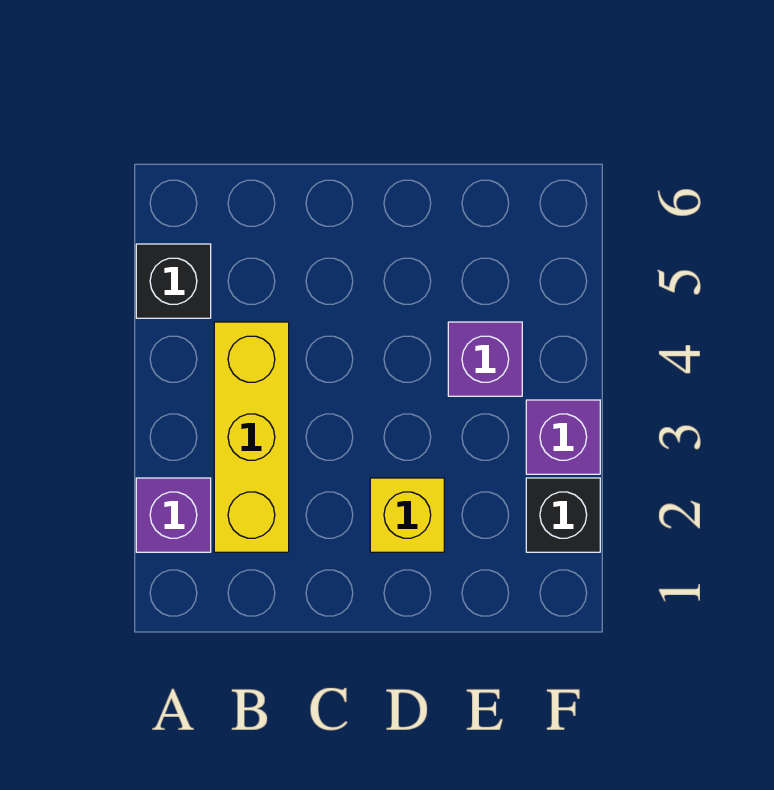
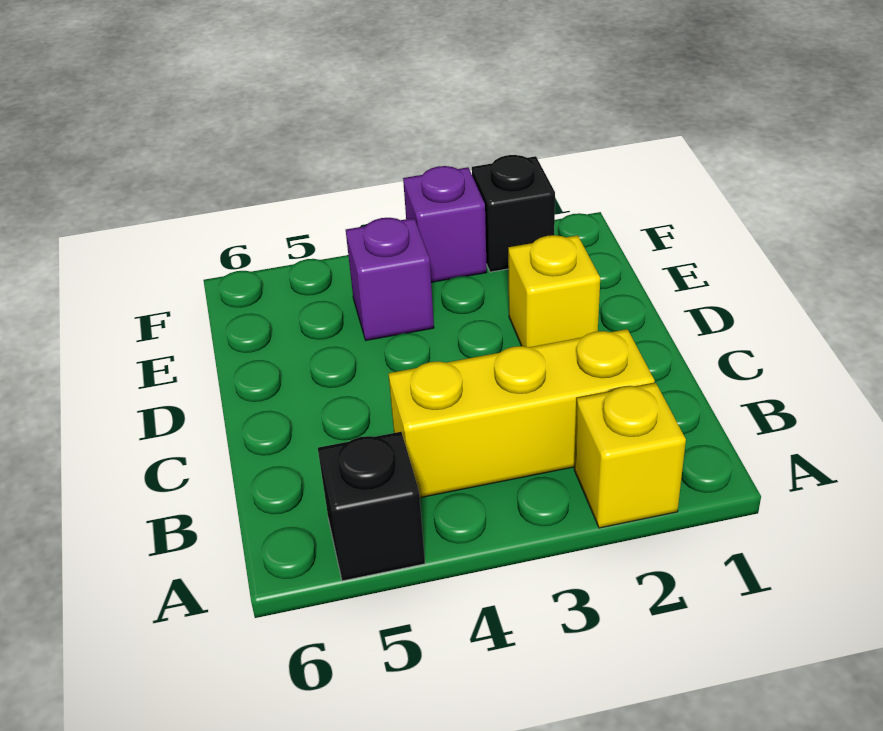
purple 1x1 brick [136,478,211,552] -> yellow 1x1 brick [574,383,686,528]

